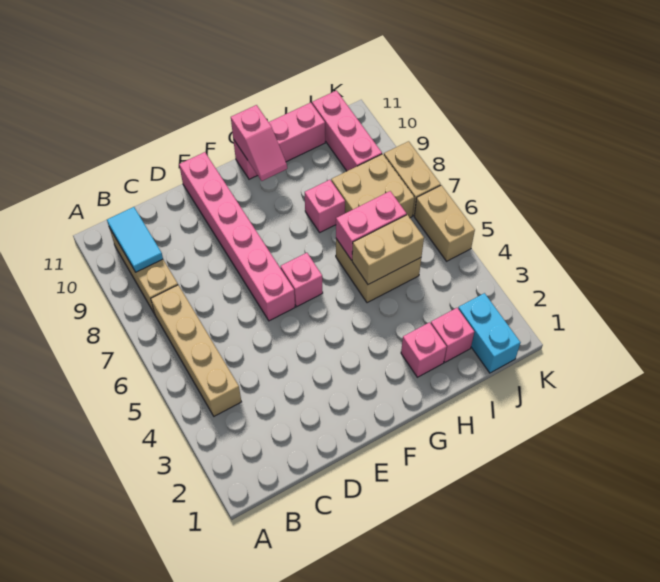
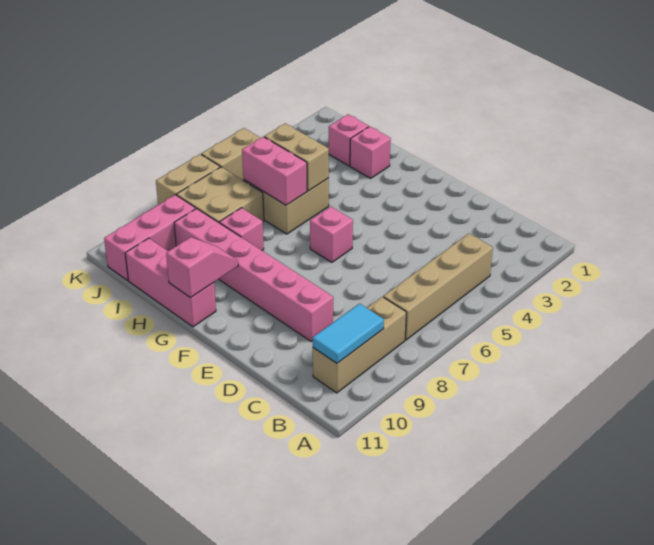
pink 1x6 brick [179,152,295,321] -> pink 1x6 brick turned to [174,208,333,341]
cyan 1x2 brick [458,293,521,373] -> none

